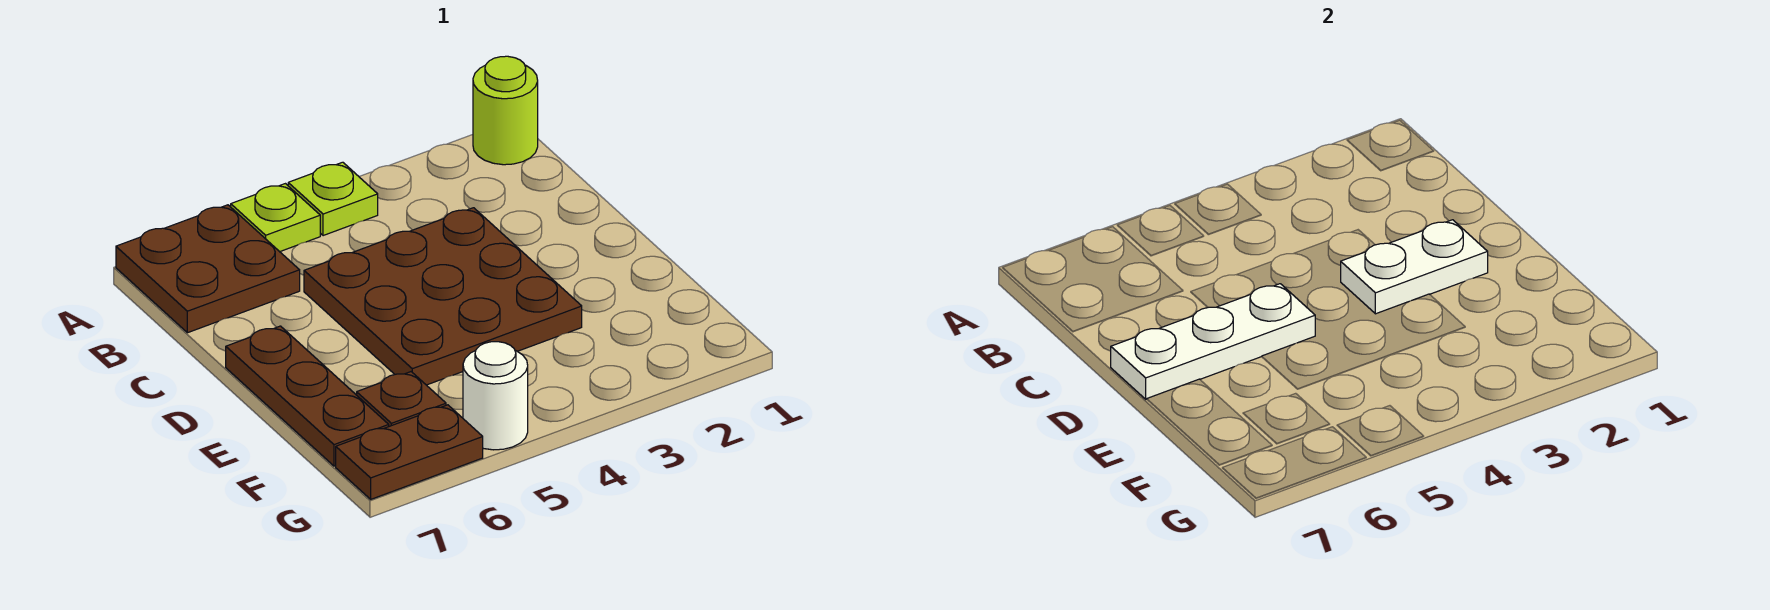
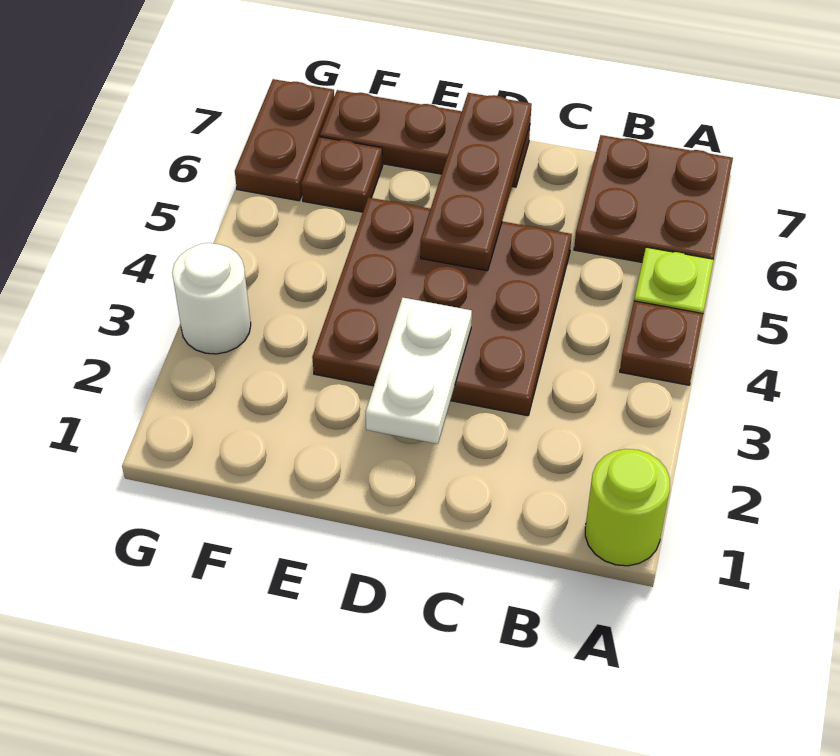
lime 1x1 plate [288,162,378,236] -> brown 1x1 plate [620,301,703,385]
white 1x3 plate [1111,284,1315,399] -> brown 1x3 plate [421,93,532,271]
white 1x1 round brick [463,342,528,450] -> white 1x1 round brick moved to [172,243,251,354]

